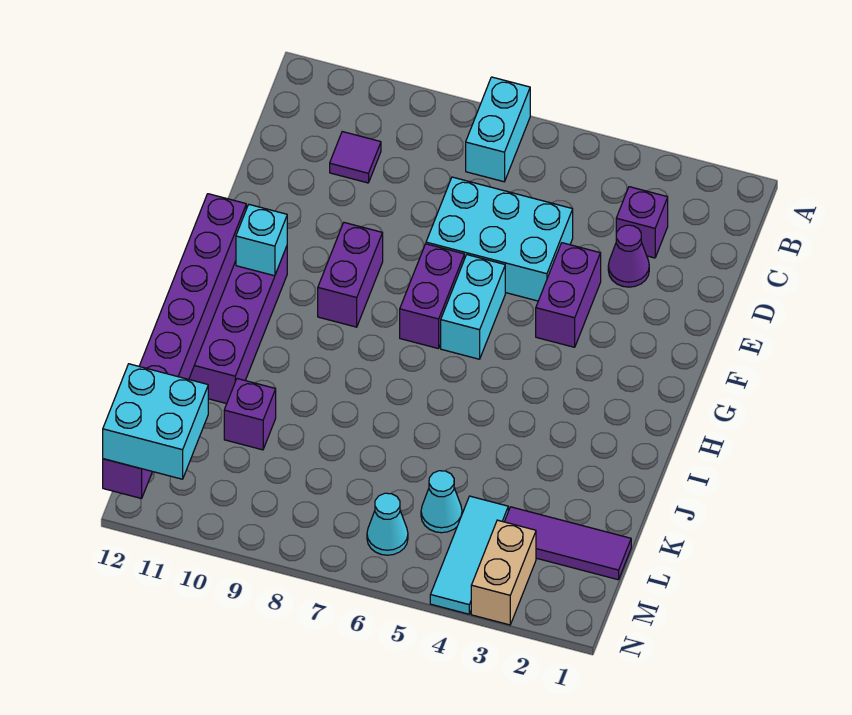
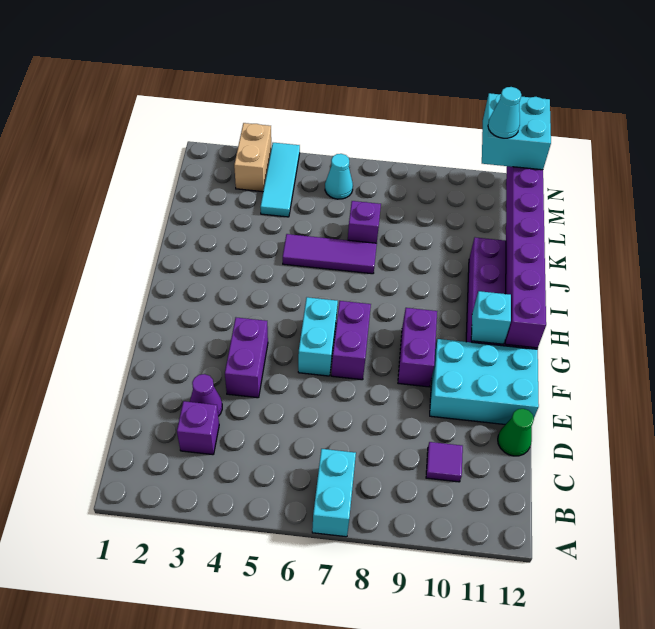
cyan 2x3 brick [426,177,573,301] -> cyan 2x3 brick moved to [430,339,539,424]
none -> green 1x1 cone [498,409,534,456]
purple 1x1 brick [224,379,276,450] -> purple 1x1 brick moved to [348,201,381,243]
purple 1x3 tile [504,507,631,580] -> purple 1x3 tile moved to [283,234,377,274]
cyan 1x1 cone [421,471,462,533] -> cyan 1x1 cone moved to [488,87,521,138]

